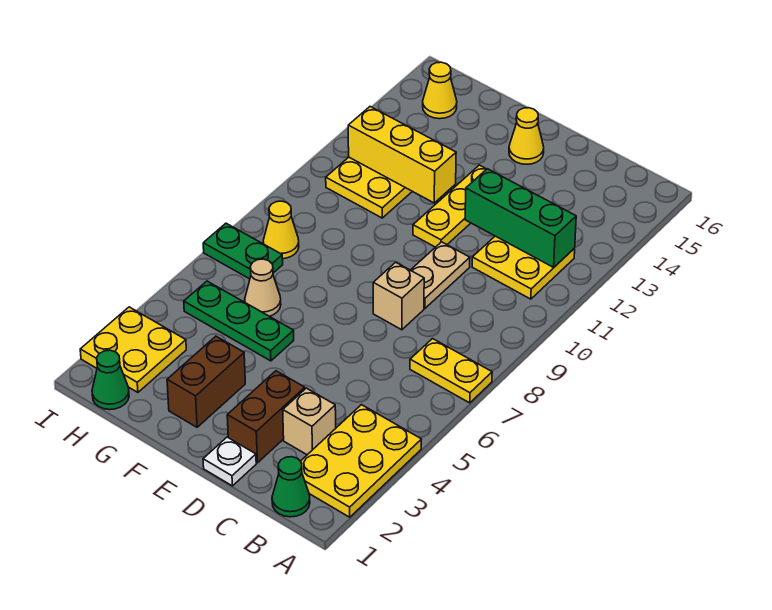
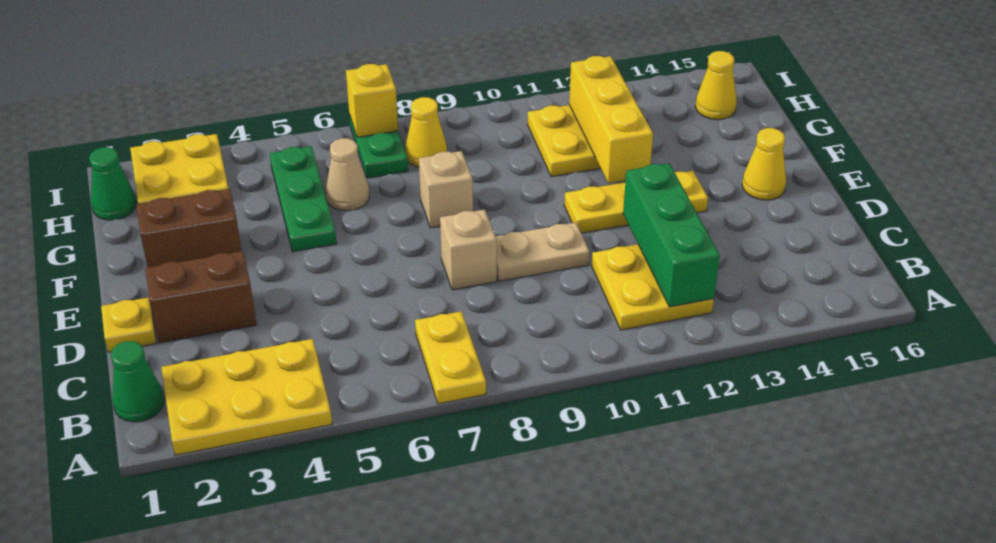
tan 1x1 brick [283,388,336,455] -> tan 1x1 brick moved to [419,151,473,228]
white 1x1 plate [203,437,256,486] -> yellow 1x1 plate [101,297,156,352]
none -> yellow 1x1 brick [346,64,398,137]

